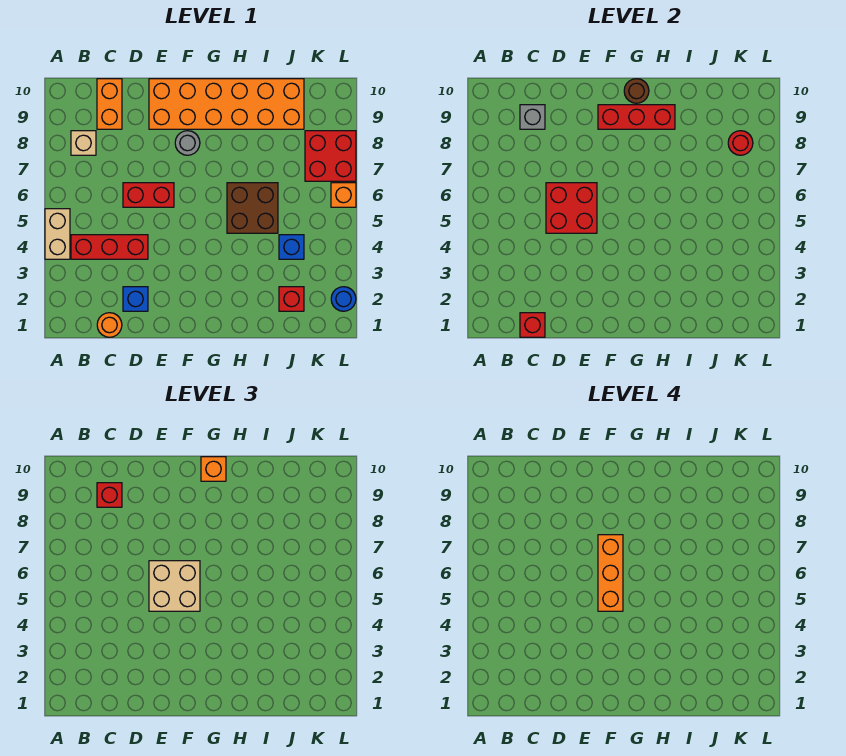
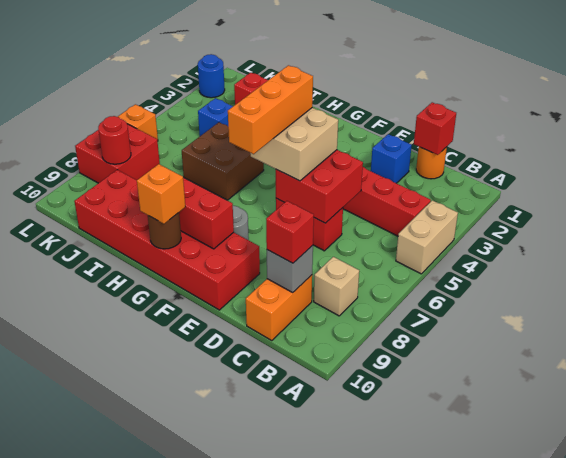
orange 2x6 brick [149,79,304,129] -> red 2x6 brick [74,170,260,310]

